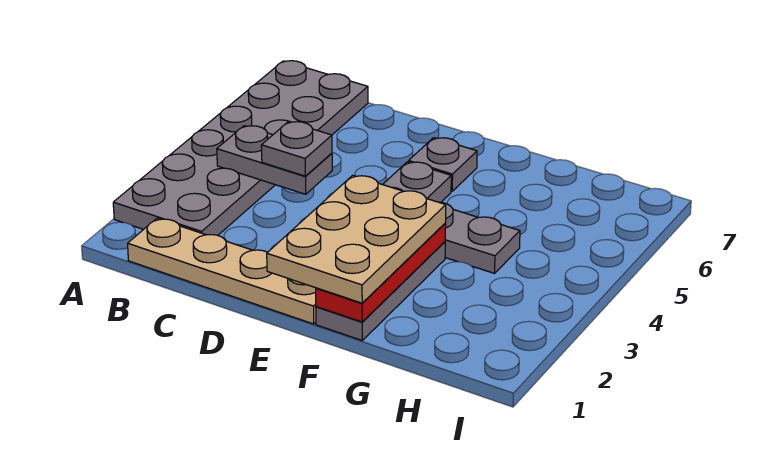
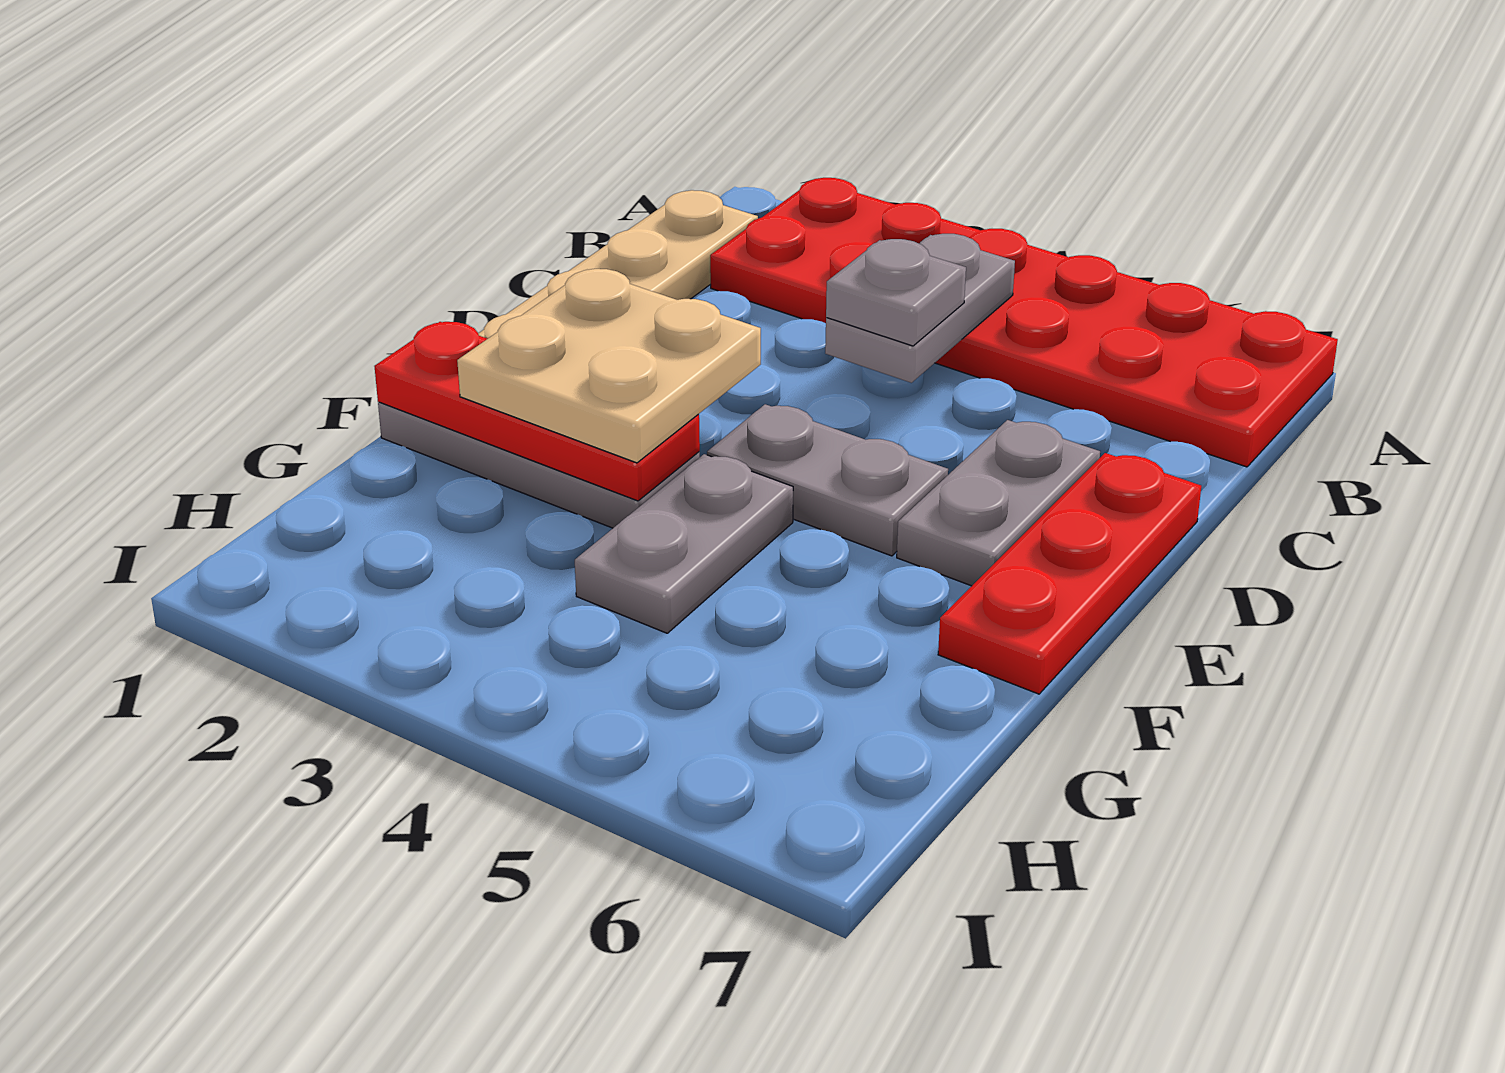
grey 2x6 plate [113,61,368,235] -> red 2x6 plate [710,178,1338,467]
none -> red 1x3 plate [938,453,1201,694]
tan 2x3 plate [267,175,446,303] -> tan 2x2 plate [457,269,761,463]
grey 1x1 plate [409,138,477,191] -> grey 1x2 plate [897,420,1100,586]

